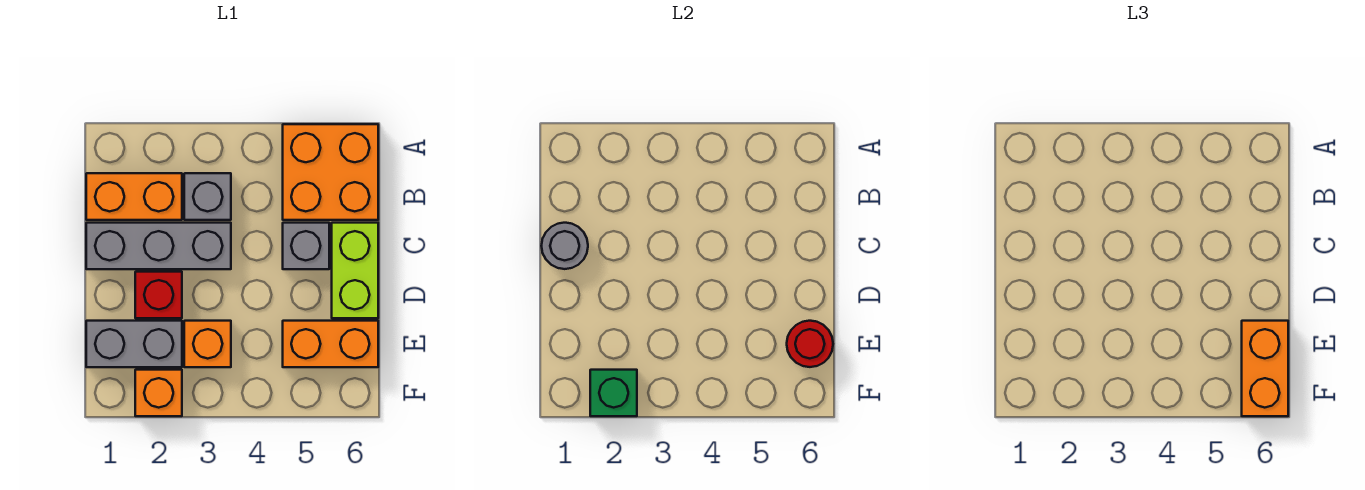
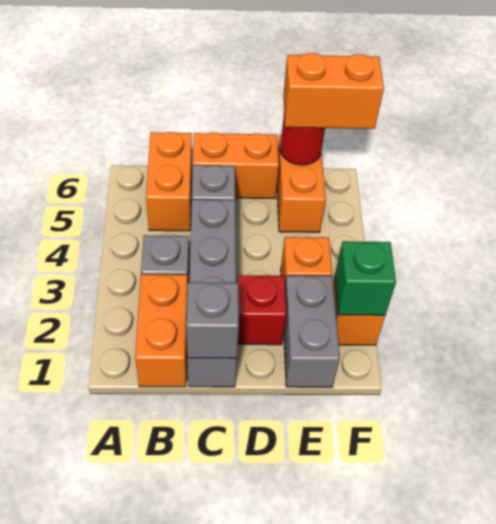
orange 2x2 brick [283,124,378,220] -> orange 1x2 brick [146,132,192,231]
grey 1x3 brick [86,223,231,269] -> grey 1x4 brick [187,200,237,387]
grey 1x1 round brick [541,223,588,269] -> grey 1x1 brick [186,282,239,358]
lime 1x2 brick [332,223,378,318] -> orange 1x2 brick [193,133,279,198]

